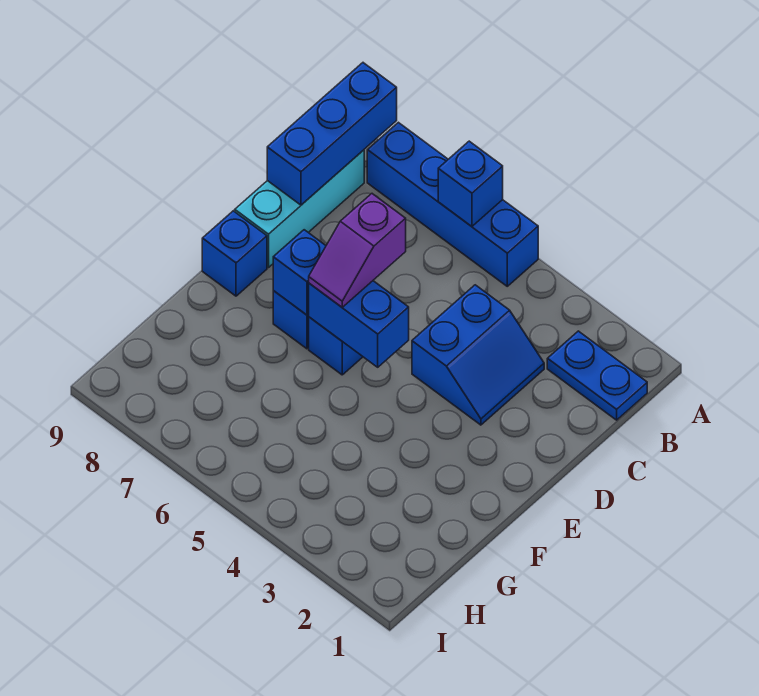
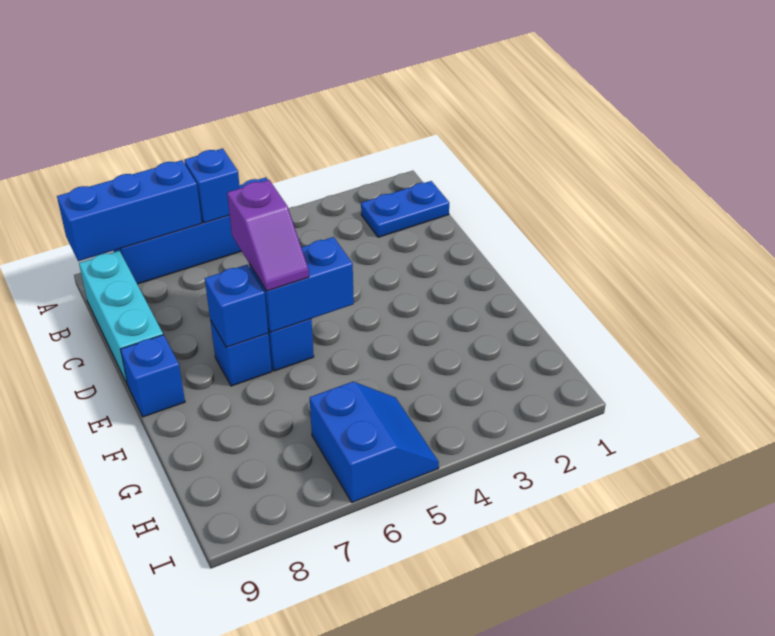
blue 1x3 brick [267,63,397,205] -> blue 1x3 brick turned to [57,160,202,261]
blue 2x2 slope [412,285,544,425] -> blue 2x2 slope moved to [310,382,439,502]

